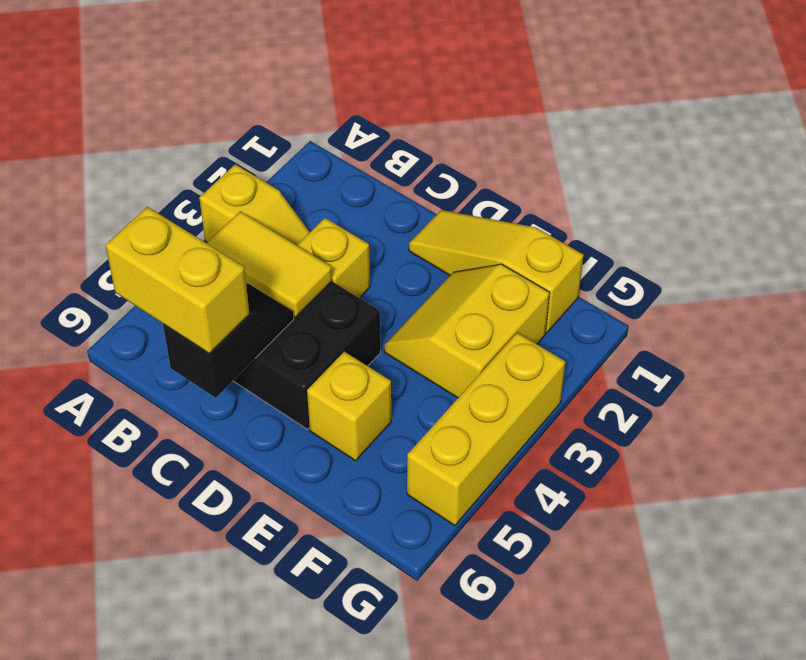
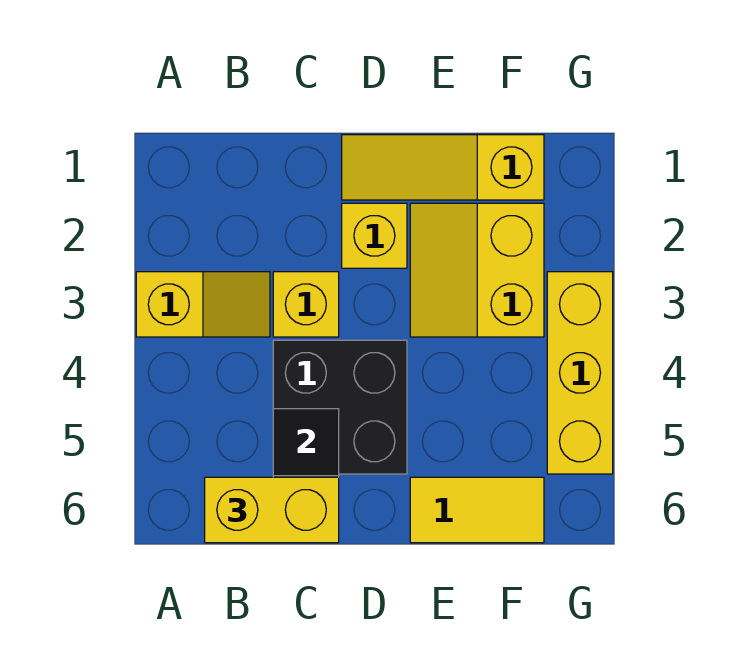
yellow 1x2 tile [207,211,332,317] -> yellow 1x2 tile moved to [410,477,544,543]
yellow 1x1 brick [307,352,391,461] -> yellow 1x1 brick moved to [342,203,407,268]

